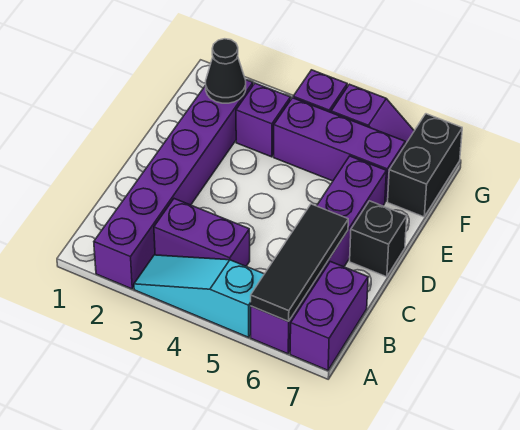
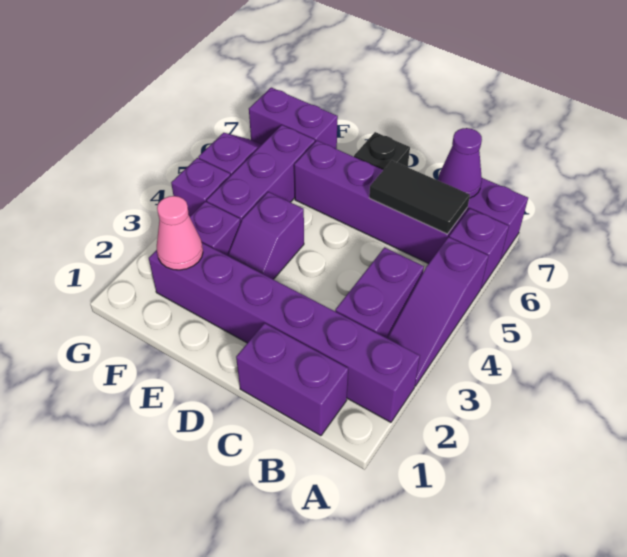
cyan 1x3 slope [134,255,264,337] -> purple 1x3 slope [387,237,488,386]
black 1x3 tile [251,204,348,321] -> black 1x2 tile [369,161,470,234]
none -> purple 1x2 brick [236,323,348,436]
none -> purple 1x1 cone [438,128,482,198]
none -> purple 1x2 slope [228,192,304,279]
black 1x1 cone [206,39,246,103] -> pink 1x1 cone [157,196,203,270]
black 1x2 brick [388,114,462,217] -> purple 1x2 brick [249,88,338,149]

